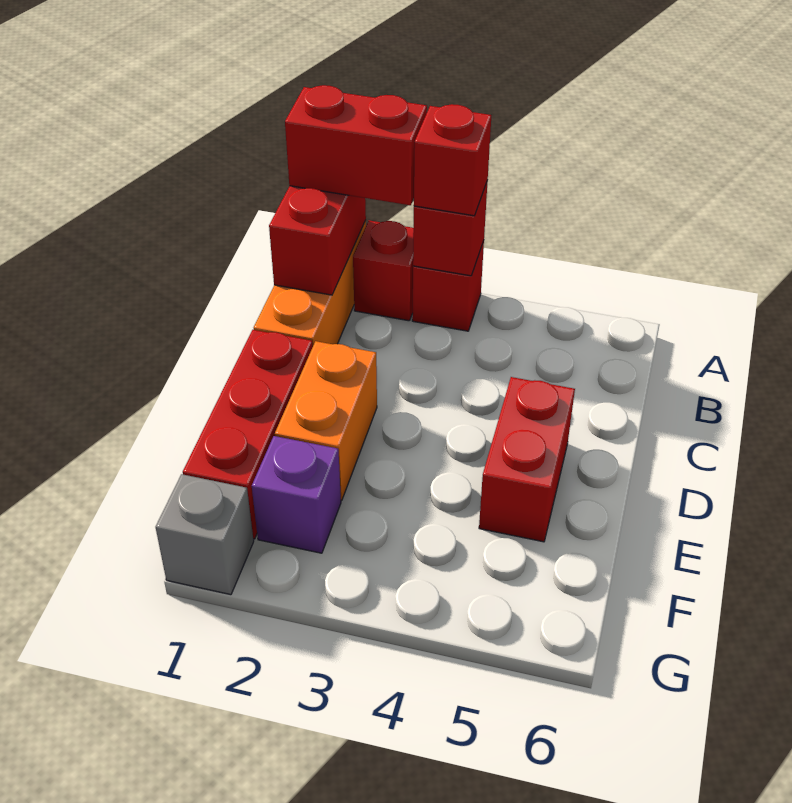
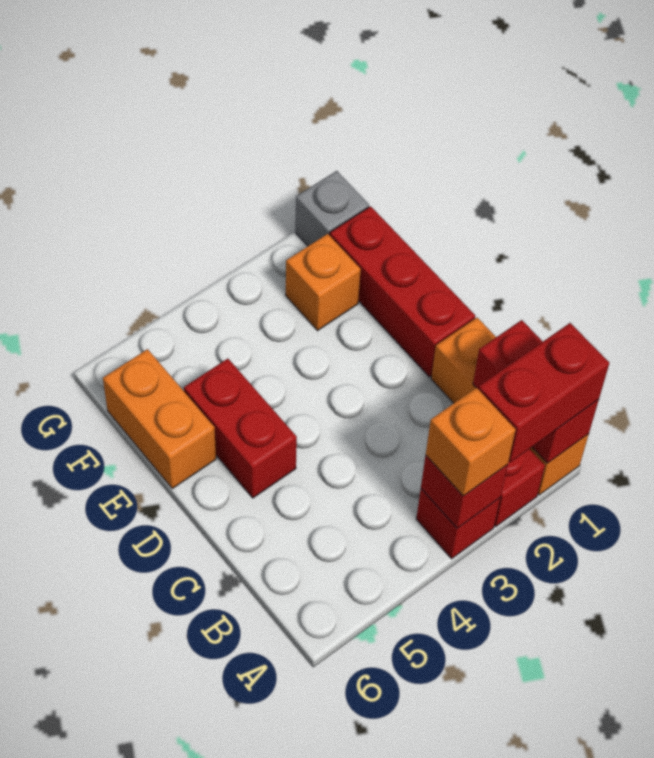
red 1x1 brick [414,104,491,216] -> orange 1x1 brick [426,388,516,496]
orange 1x2 brick [275,341,377,501] -> orange 1x2 brick moved to [103,349,216,489]
purple 1x1 brick [252,436,341,553] -> orange 1x1 brick [286,234,361,331]

